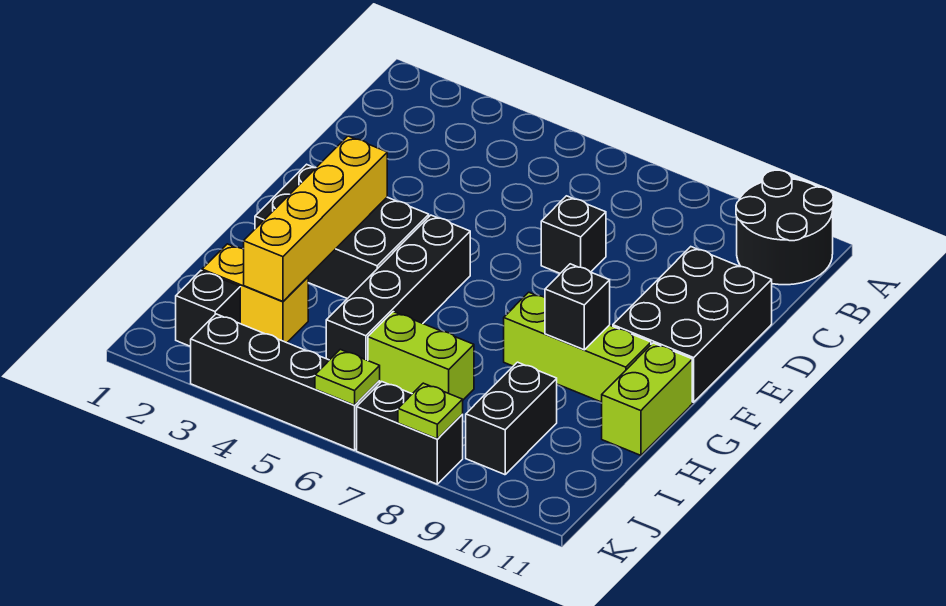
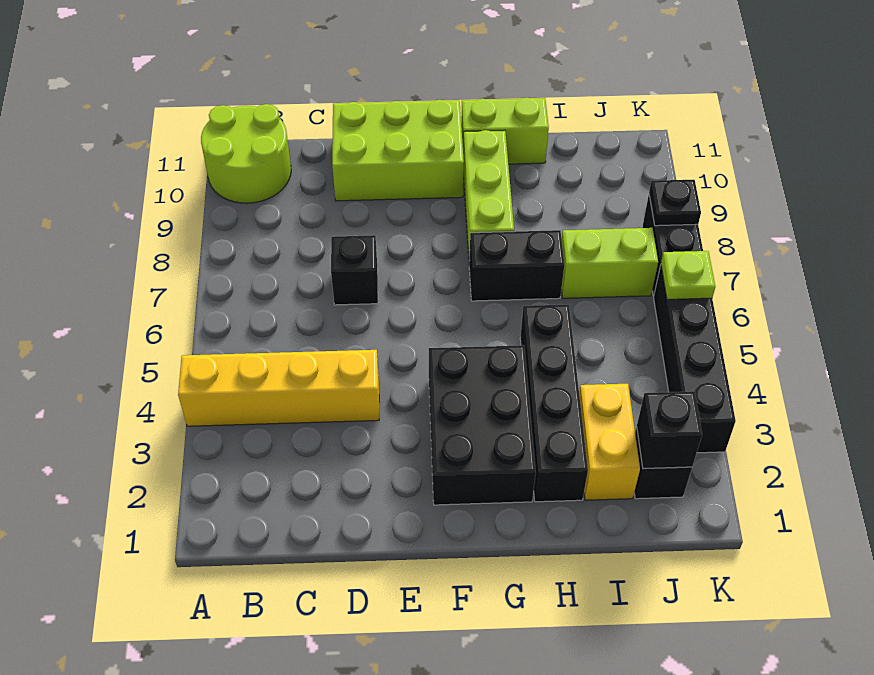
black 2x2 round brick [736,170,833,285] -> lime 2x2 round brick [201,104,291,203]
black 2x3 brick [613,247,772,402] -> lime 2x3 brick [332,100,464,201]
yellow 1x4 brick [244,136,387,301] -> yellow 1x4 brick moved to [178,350,379,426]
black 1x4 brick [326,215,470,360] -> black 1x4 brick turned to [520,304,588,502]
black 1x1 brick [545,264,610,350] -> black 1x1 brick moved to [637,391,702,469]
lime 1x2 brick [368,312,474,400] -> lime 1x2 brick turned to [561,228,658,298]
black 1x2 brick [466,362,557,475] -> black 1x2 brick moved to [469,230,564,301]
lime 1x1 plate [398,383,463,439] -> black 1x1 plate [649,180,701,226]

